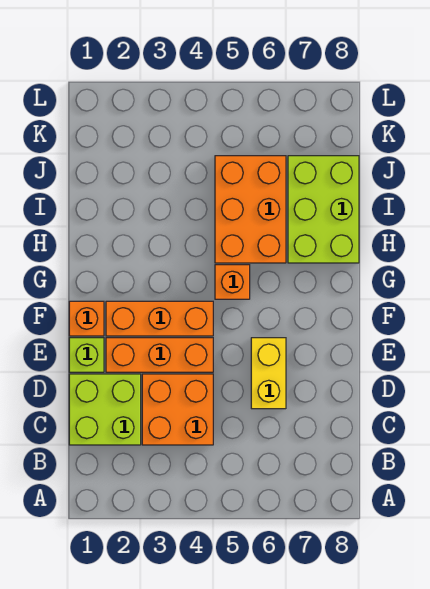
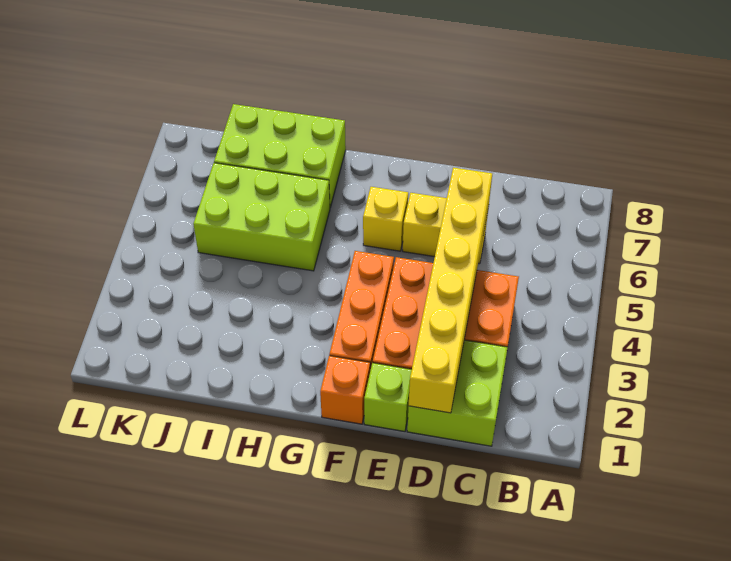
none -> yellow 1x6 brick [409,168,492,413]
none -> yellow 1x1 brick [363,187,408,251]
orange 1x1 brick [215,265,250,299] -> none
orange 2x3 brick [215,156,286,263] -> lime 2x3 brick [193,163,330,271]

